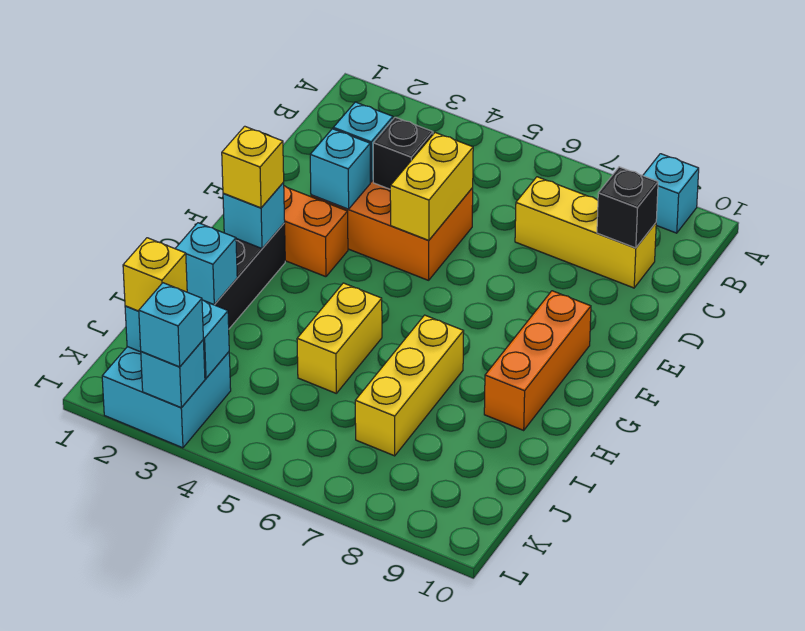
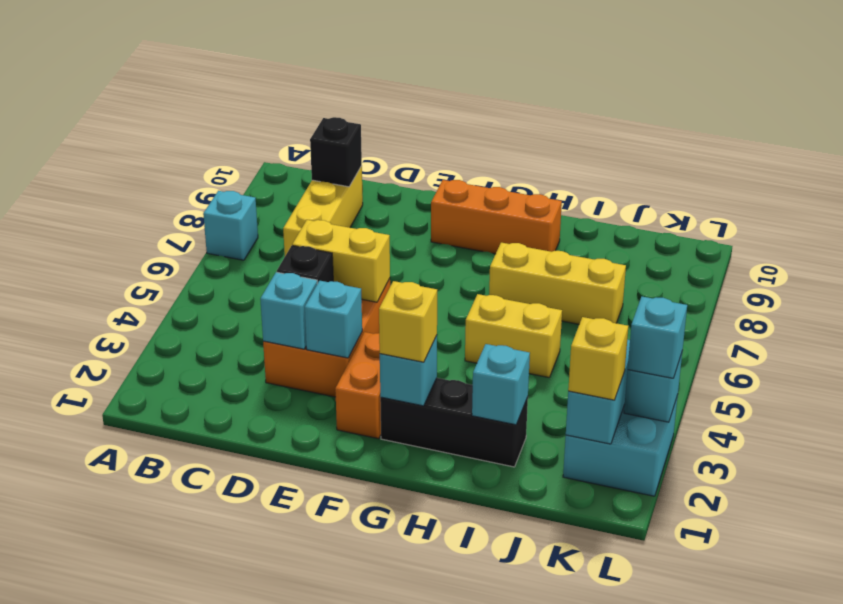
cyan 1x1 brick [643,154,699,233] -> cyan 1x1 brick moved to [203,191,258,260]

